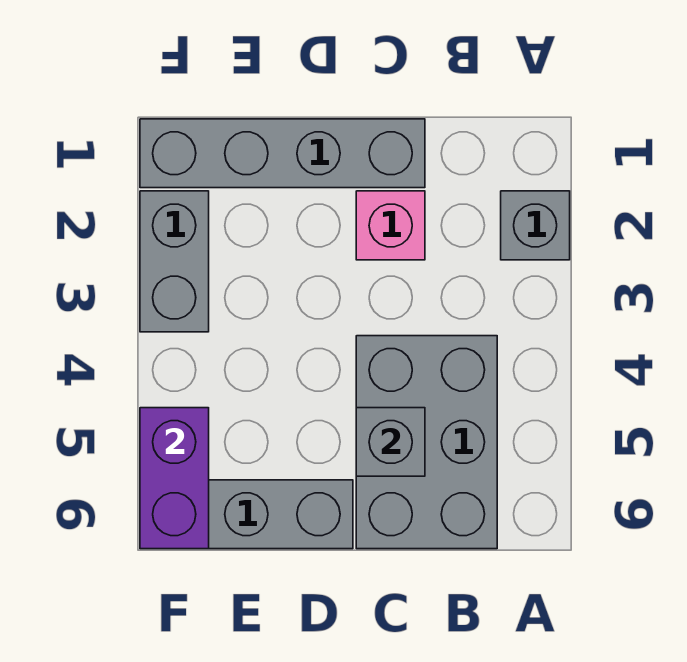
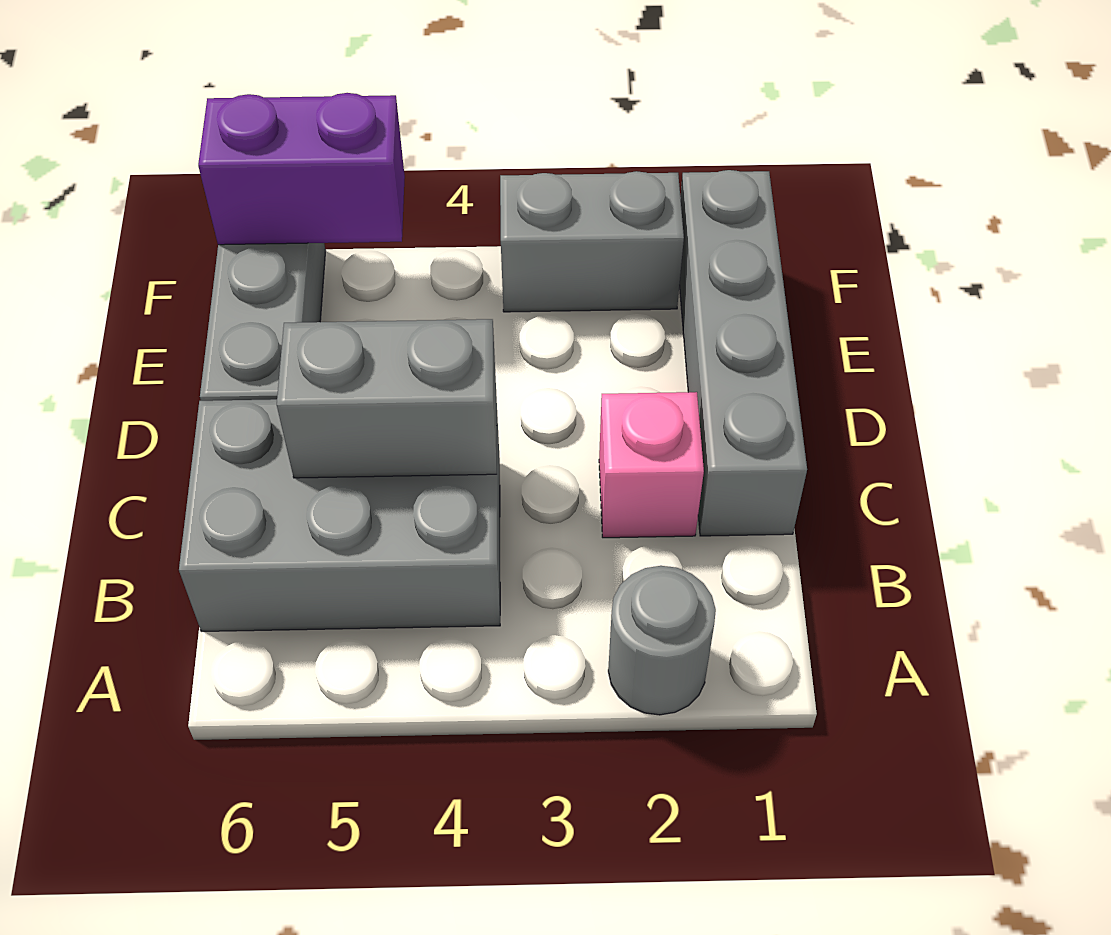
grey 1x1 brick [501,191,570,260] -> grey 1x1 round brick [608,566,716,715]
grey 1x1 brick [356,408,425,476] -> grey 1x2 brick [277,319,497,478]

